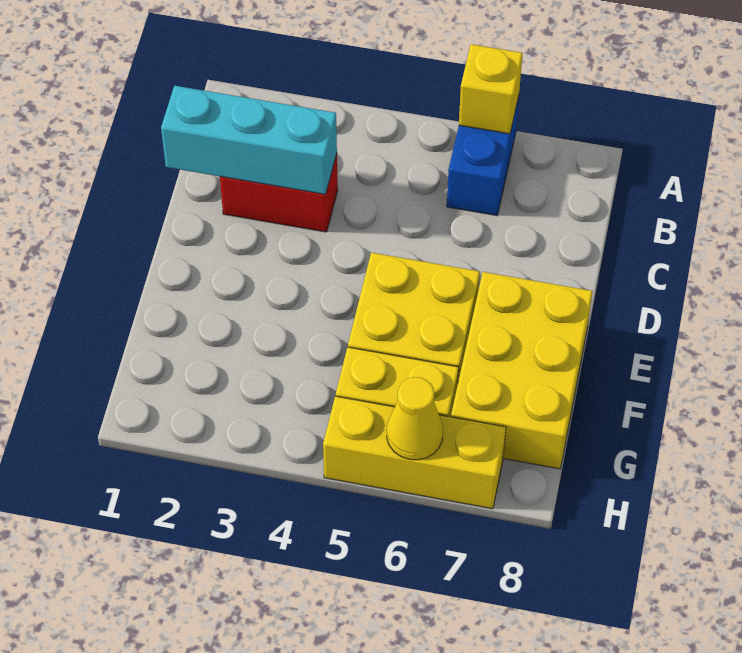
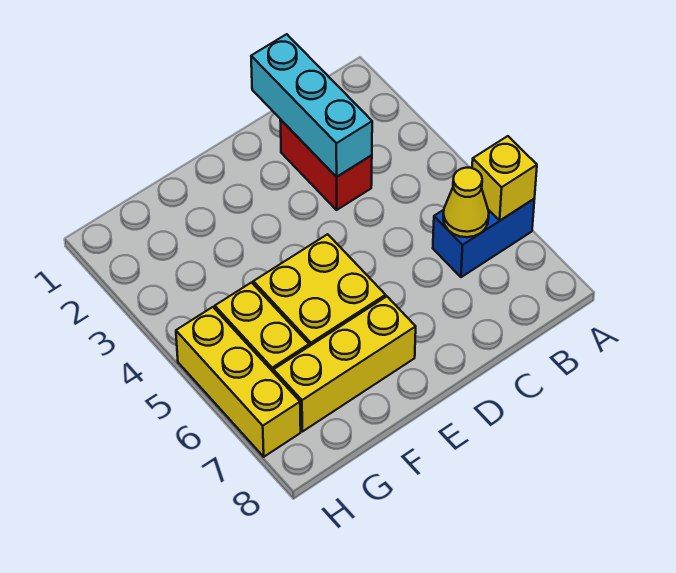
yellow 2x3 brick [451,272,592,469] -> yellow 1x3 brick [274,297,416,432]
yellow 1x1 cone [387,377,443,460] -> yellow 1x1 cone moved to [443,168,489,237]

